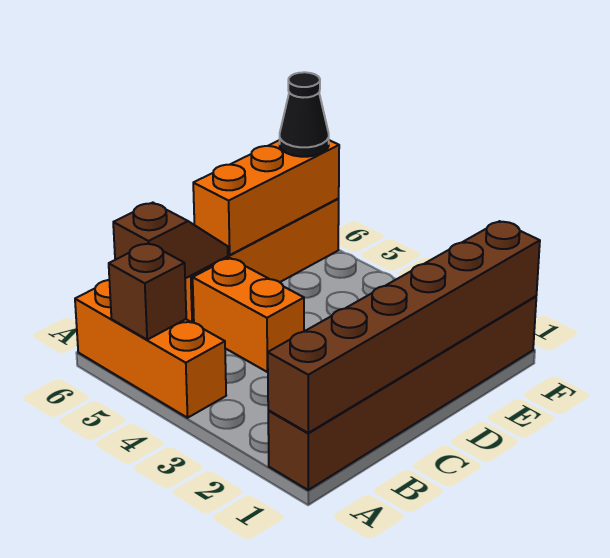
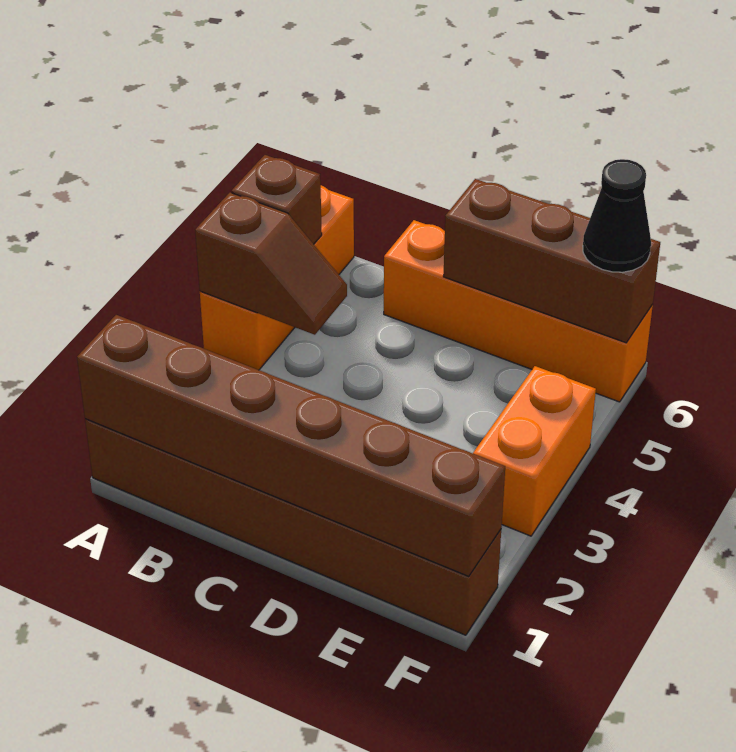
brown 1x2 slope [113,203,228,278] -> brown 1x2 slope moved to [195,193,347,335]
orange 1x2 brick [193,258,304,372] -> orange 1x2 brick moved to [473,366,596,536]
orange 1x3 brick [193,140,339,255] -> brown 1x3 brick [443,179,660,343]

